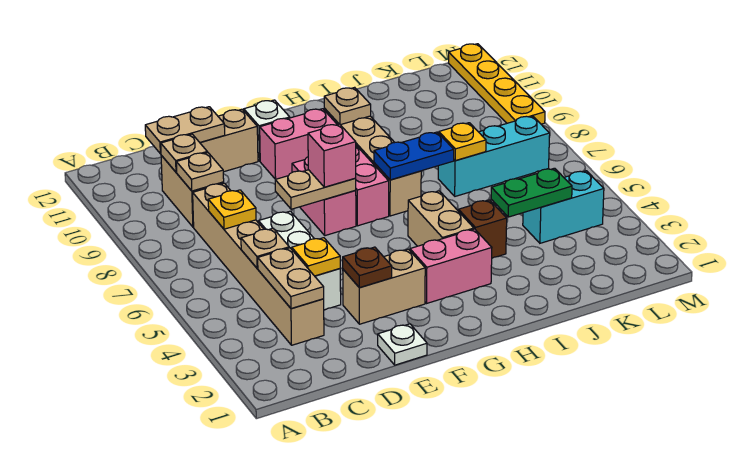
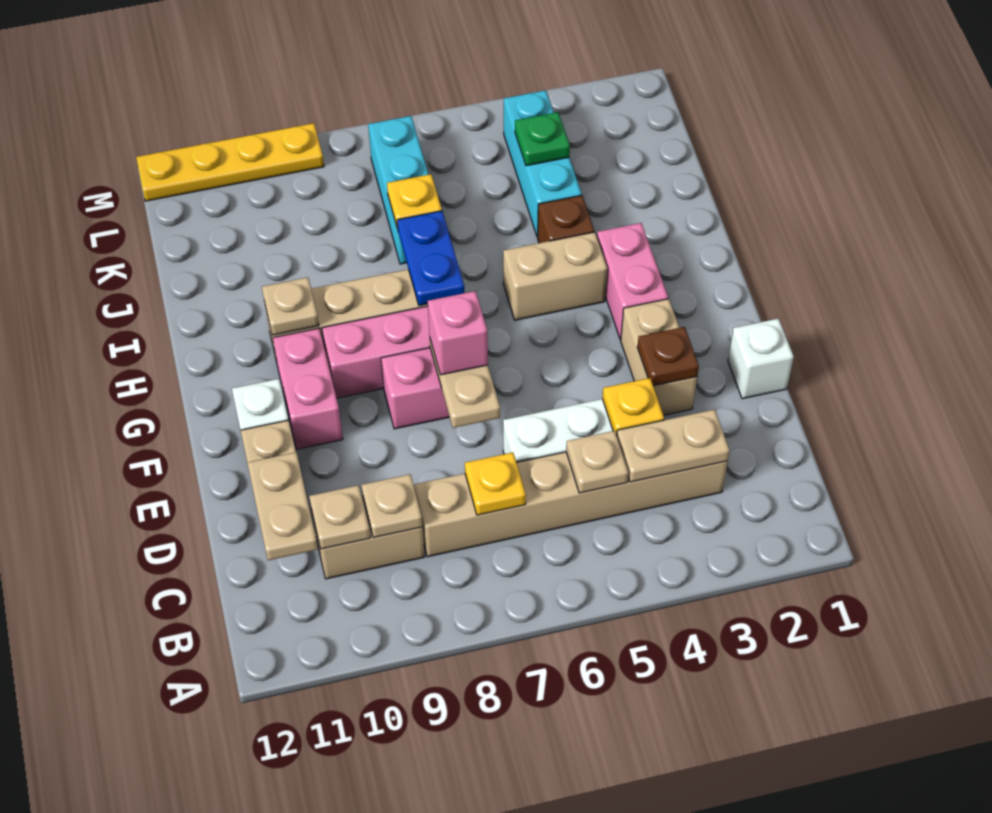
white 1x1 plate [378,324,427,365] -> white 1x1 brick [728,319,794,399]
green 1x2 plate [491,168,572,217] -> green 1x1 plate [515,112,570,166]
cyan 1x2 brick [523,171,604,243] -> cyan 1x3 brick [504,90,582,237]

